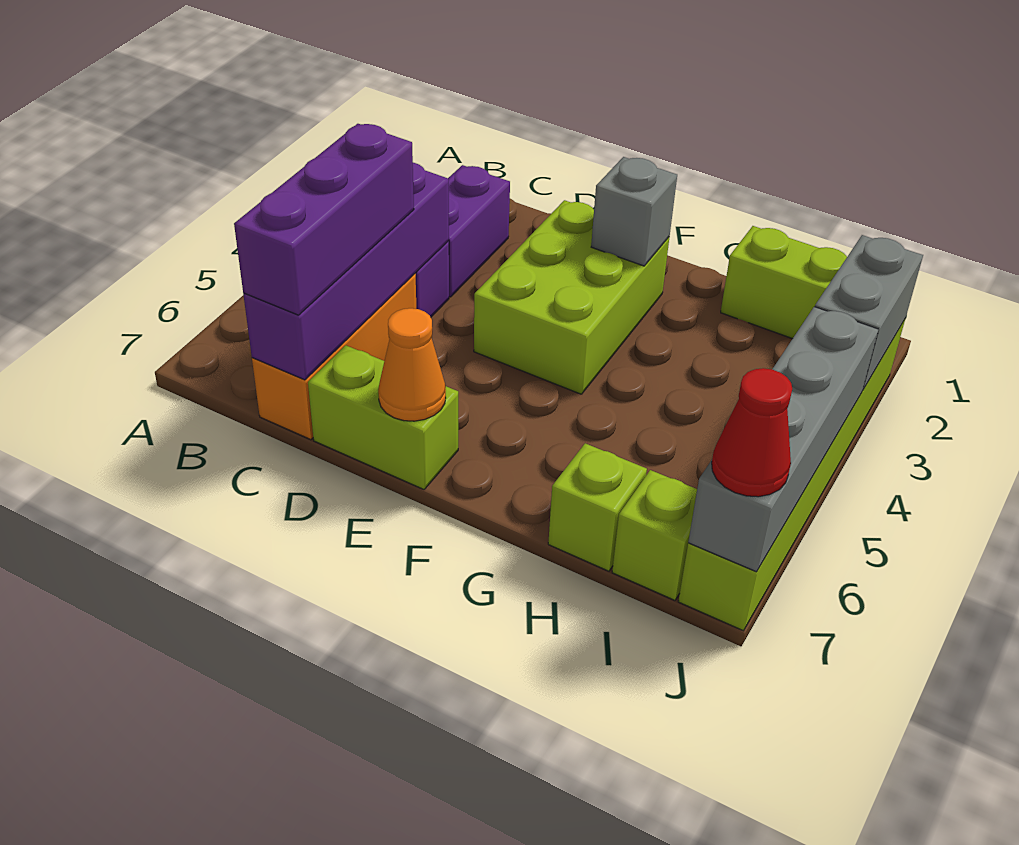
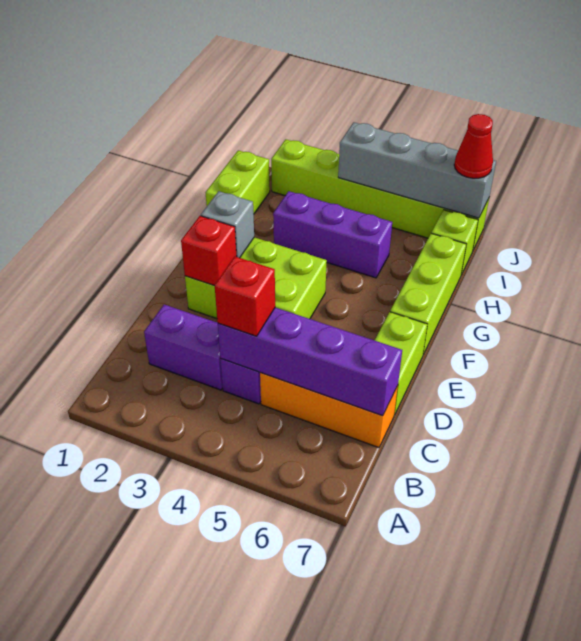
none -> red 1x1 brick [215,257,275,336]
purple 1x3 brick [234,124,414,315] -> purple 1x3 brick moved to [273,191,392,278]
none -> red 1x1 brick [181,216,237,286]
orange 1x1 cone [378,308,446,421] -> none
lime 1x1 brick [548,443,647,571] -> lime 1x3 brick [390,233,466,355]
grey 1x2 brick [815,235,923,390] -> none

